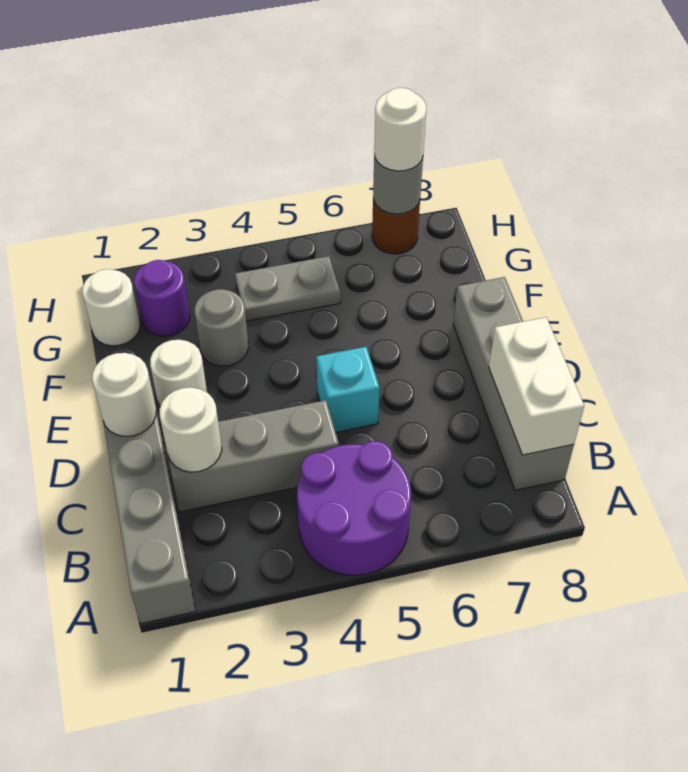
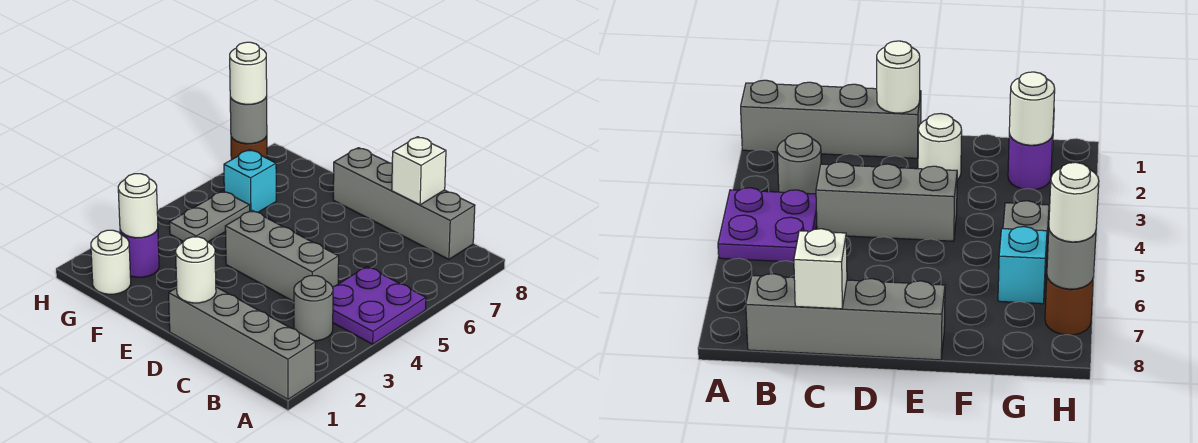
purple 2x2 round brick [297,441,411,575] -> purple 2x2 plate [333,266,426,344]
white 1x2 brick [489,317,584,455] -> white 1x1 brick [392,137,446,205]
grey 1x3 brick [168,400,339,512] -> grey 1x3 brick turned to [225,210,339,302]
white 1x1 round brick [160,387,222,472] -> white 1x1 round brick moved to [118,174,158,238]
cyan 1x1 brick [316,347,380,432] -> cyan 1x1 brick moved to [224,150,276,212]
grey 1x1 round brick [195,289,248,366] -> grey 1x1 round brick moved to [294,276,333,341]

